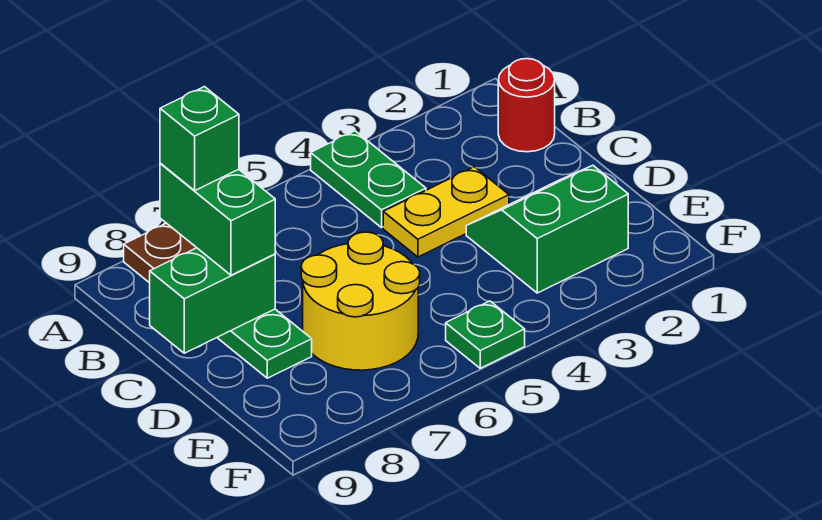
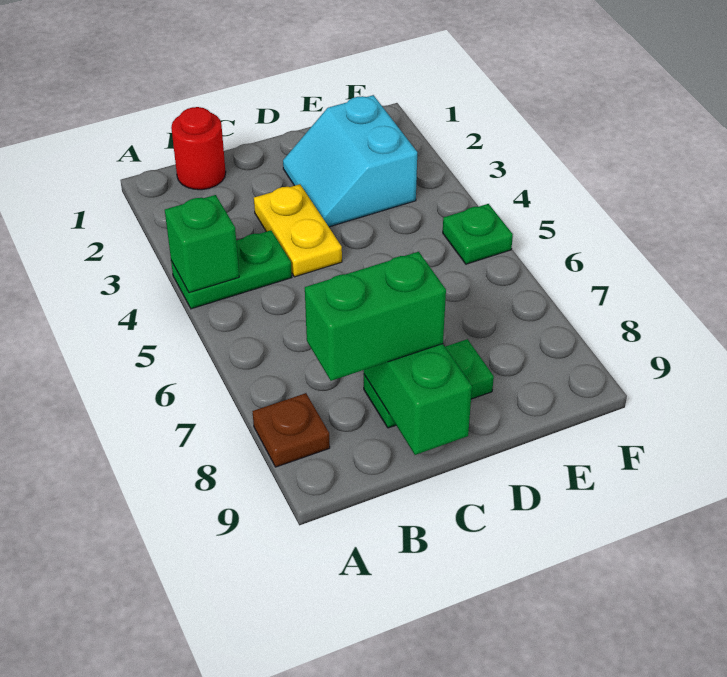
green 1x1 brick [160,87,239,190] -> green 1x1 brick moved to [165,195,239,293]
green 2x2 slope [466,165,628,293] -> cyan 2x2 slope [283,95,417,227]
yellow 2x2 round brick [301,232,420,370] -> none

